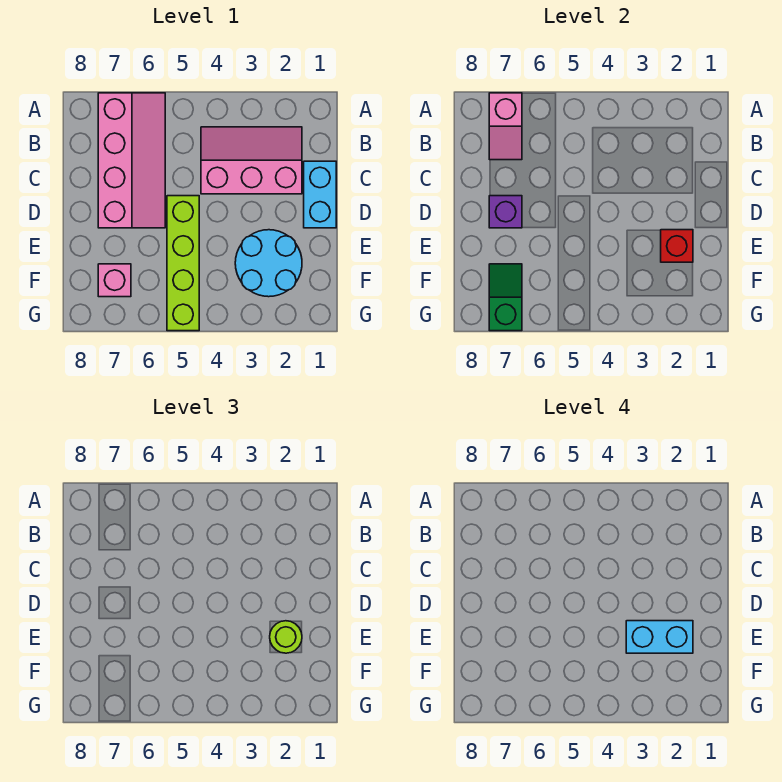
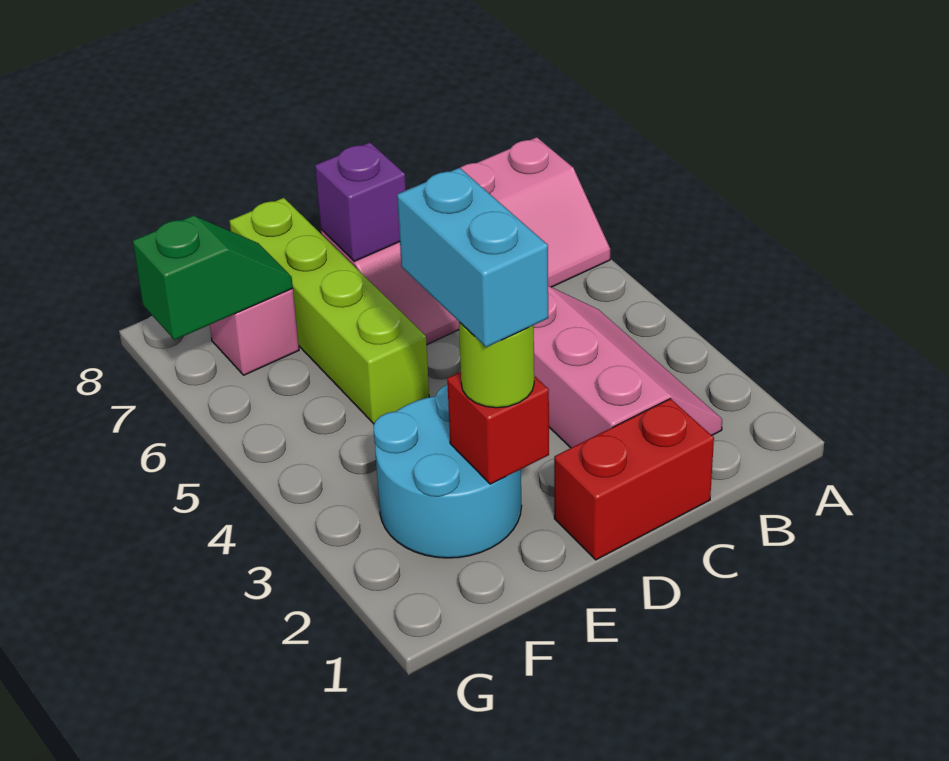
pink 1x2 slope [489,93,522,160] -> none
cyan 1x2 brick [304,161,336,228] -> red 1x2 brick [554,399,714,560]
lime 1x4 brick [167,196,199,331] -> lime 1x4 brick turned to [229,198,429,424]

